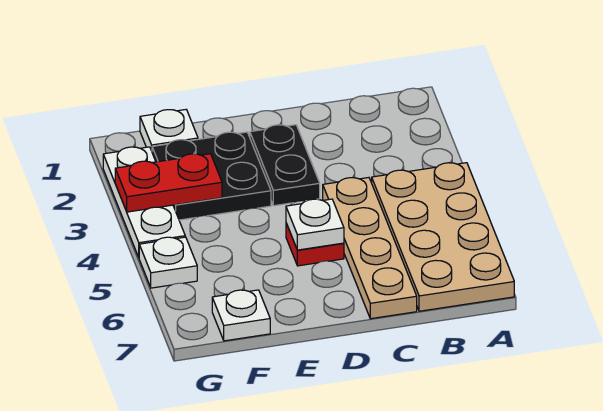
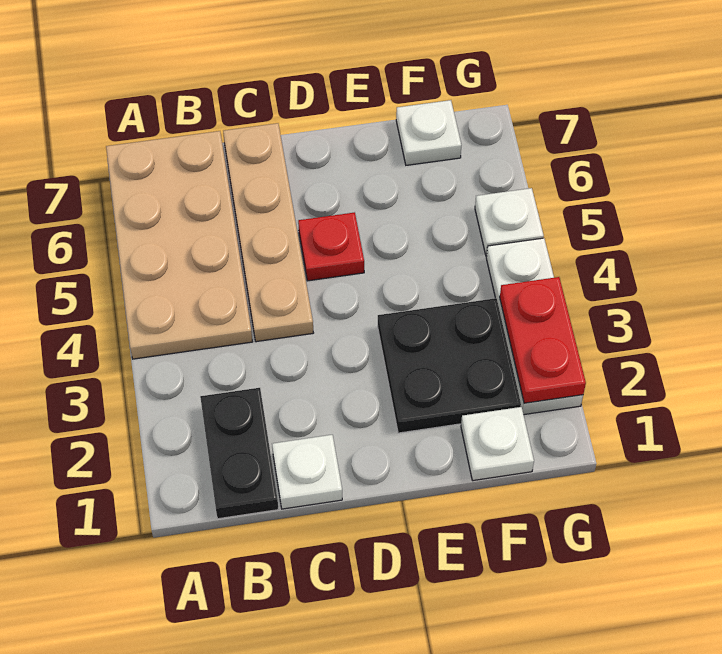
black 1x2 plate [250,125,320,206] -> black 1x2 plate moved to [200,388,278,519]
white 1x1 plate [286,199,344,250] -> white 1x1 plate moved to [272,435,342,509]
red 1x2 plate [115,154,222,212] -> red 1x2 plate turned to [500,277,586,403]

